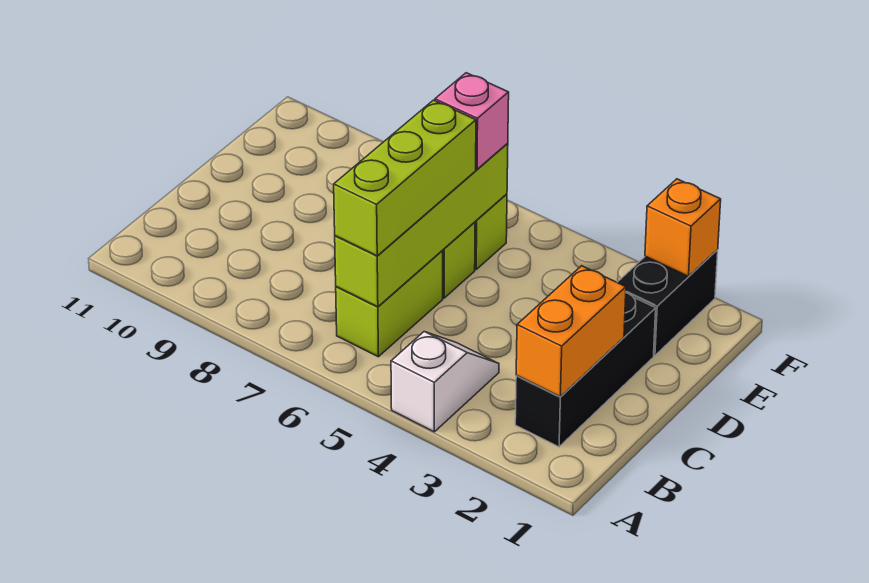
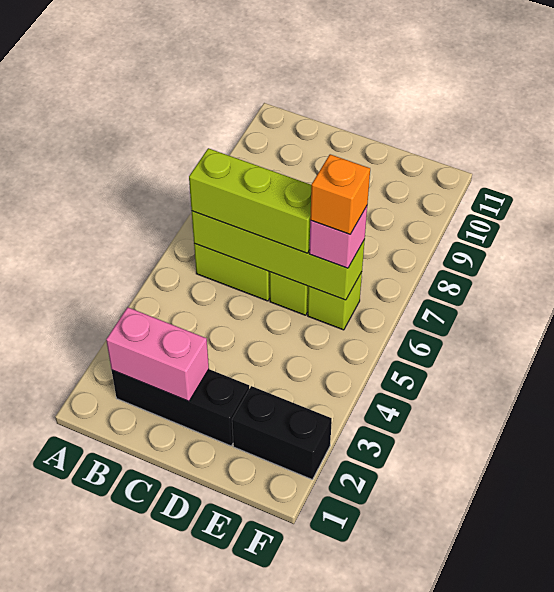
white 1x2 slope [391,332,499,432] -> none
orange 1x2 brick [516,266,626,397] -> pink 1x2 brick [106,307,209,401]
orange 1x1 brick [645,179,721,276] -> orange 1x1 brick moved to [310,154,370,234]

